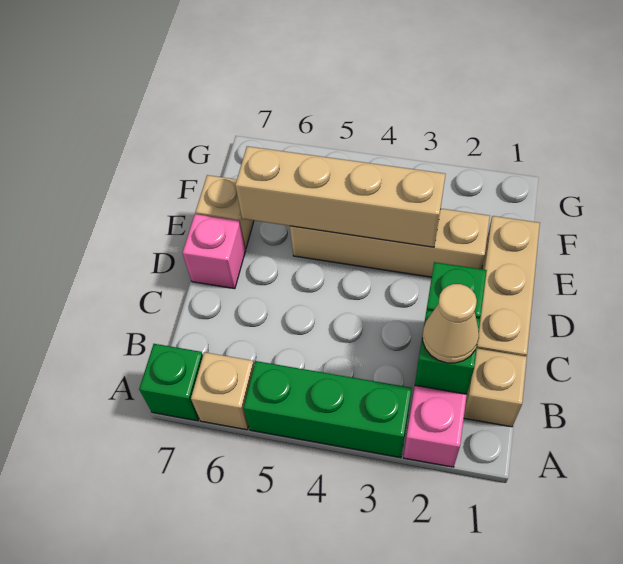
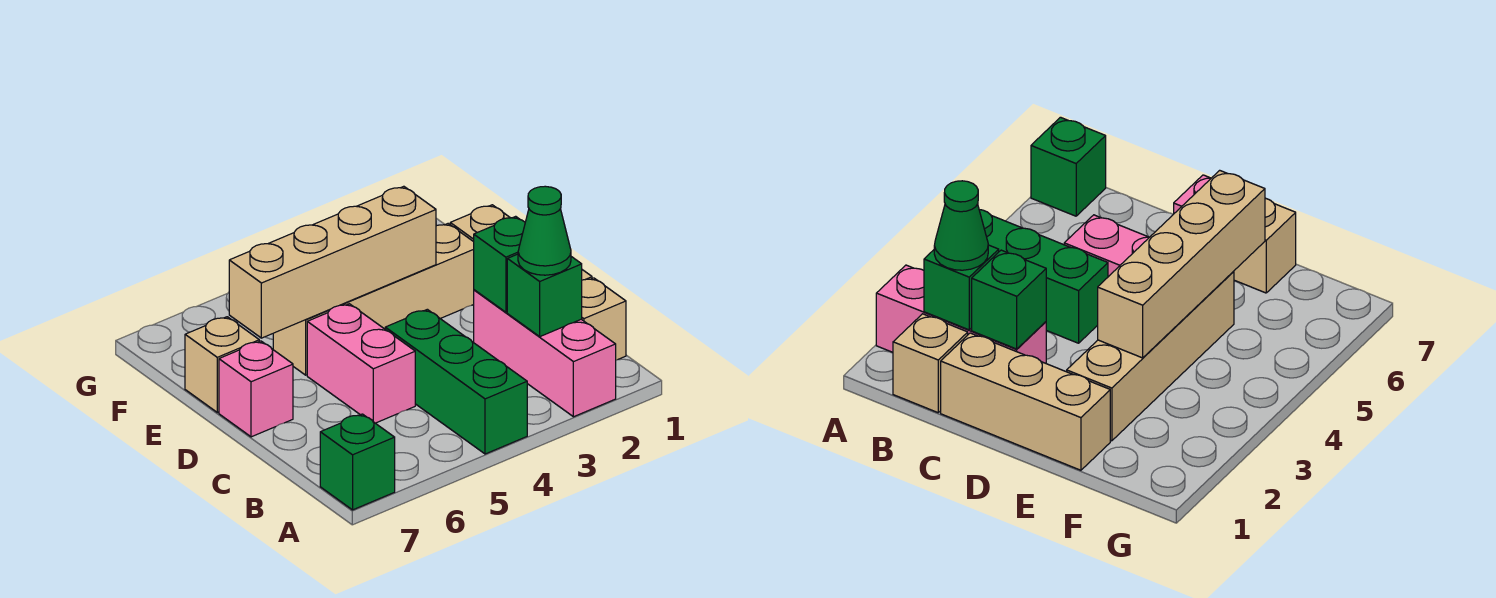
green 1x3 brick [243,361,412,458] -> green 1x3 brick turned to [385,309,527,454]
tan 1x1 brick [191,352,254,430] -> none
tan 1x1 cone [423,284,479,363] -> green 1x1 cone [518,186,571,275]
none -> pink 1x2 brick [307,304,415,423]

